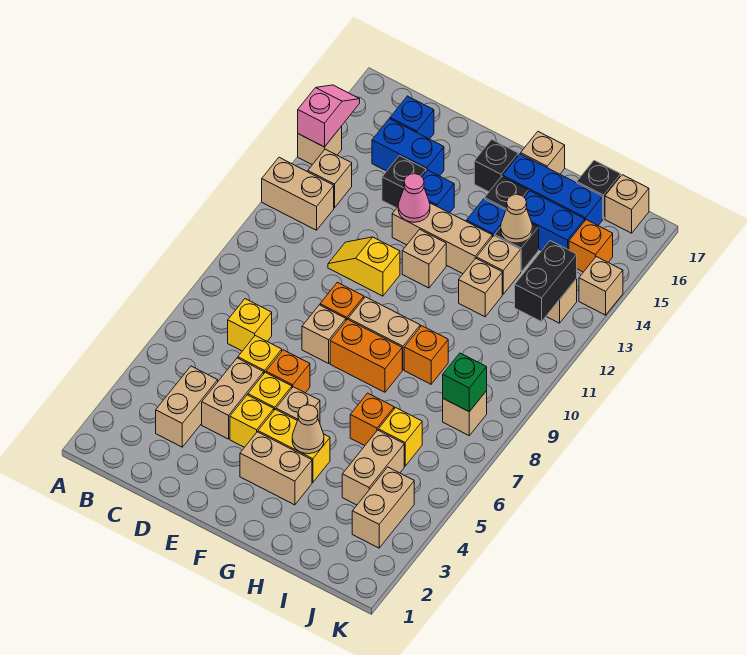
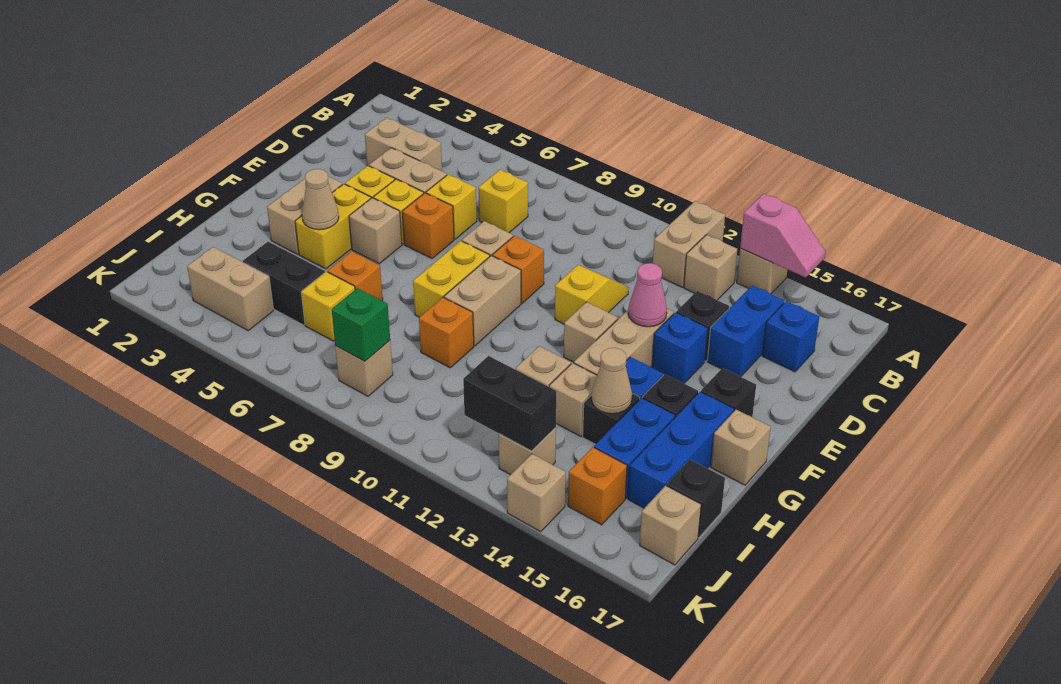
orange 1x2 brick [330,319,402,392] -> yellow 1x2 brick [413,241,490,317]
tan 1x2 brick [342,430,404,505] -> black 1x2 brick [243,242,325,325]

